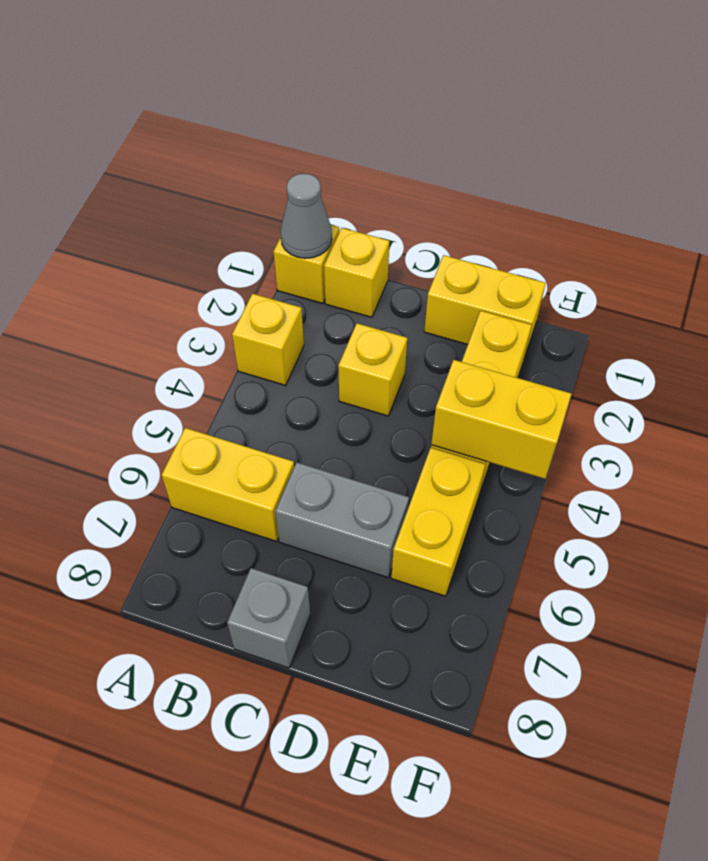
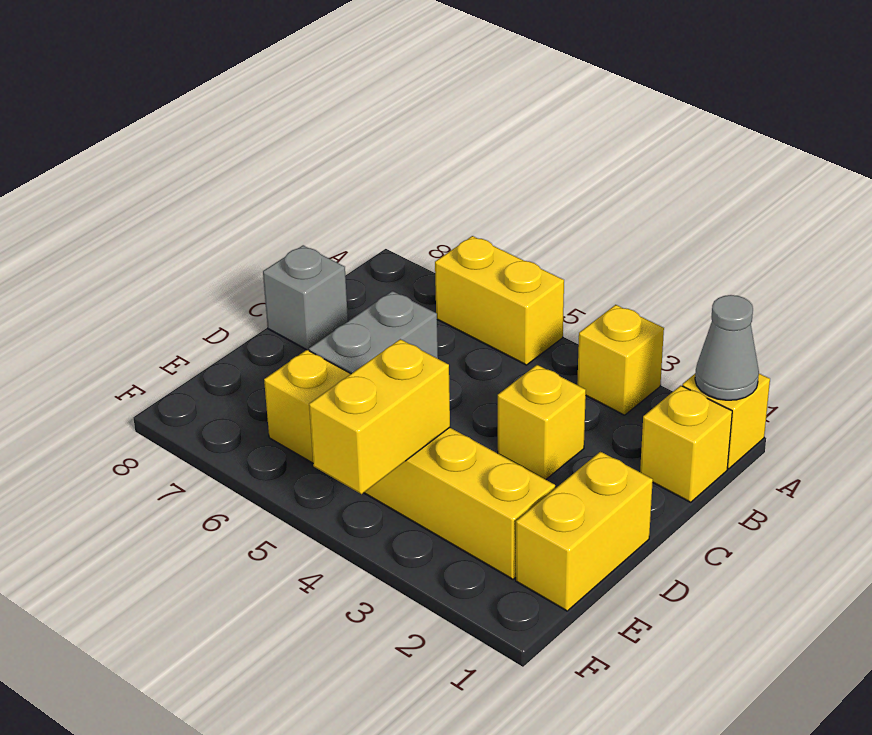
yellow 1x2 brick [162,428,294,542] -> yellow 1x2 brick turned to [435,236,564,365]

